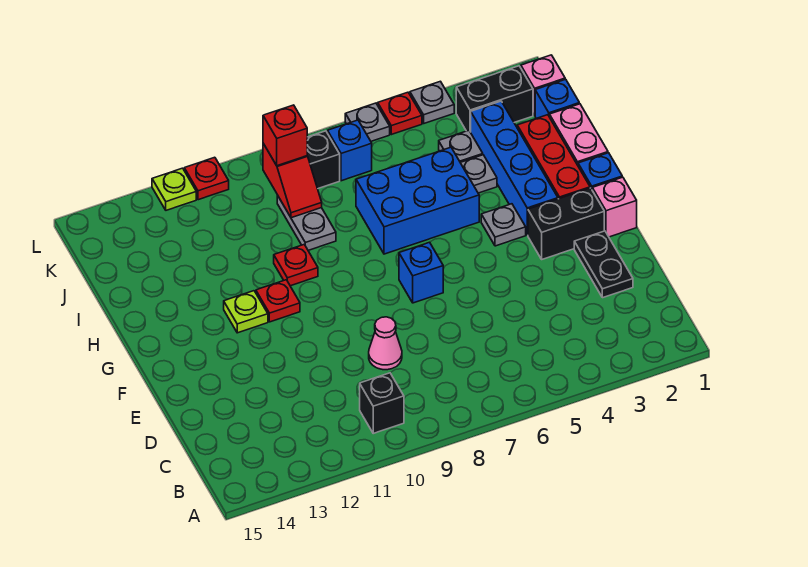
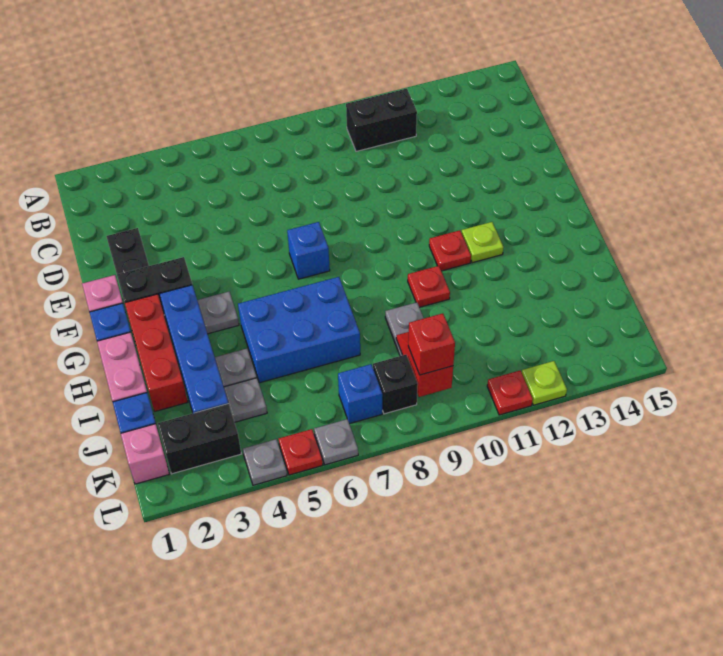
black 1x1 brick [360,373,404,433] -> black 1x2 brick [346,89,417,151]
pink 1x1 cone [369,317,402,370] -> none

